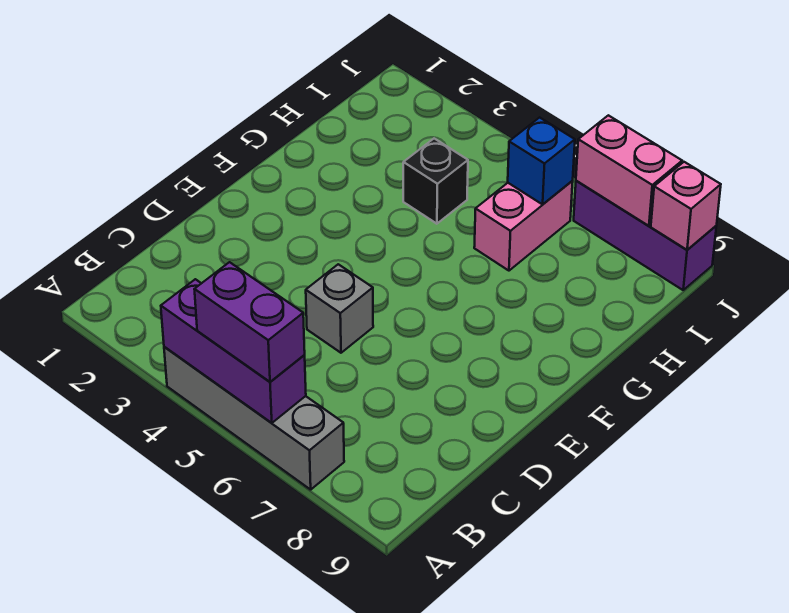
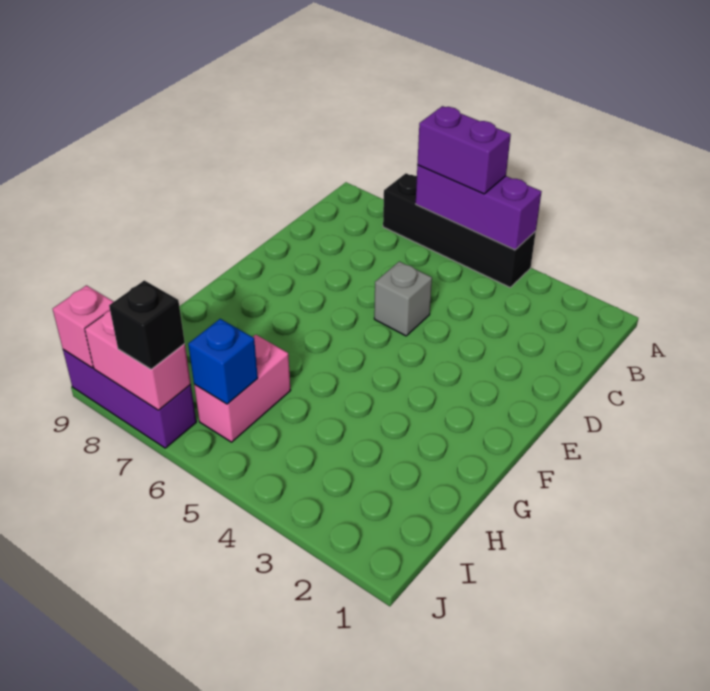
grey 1x4 brick [164,347,344,490] -> black 1x4 brick [383,173,536,287]
black 1x1 brick [403,139,468,224] -> black 1x1 brick moved to [109,280,185,369]

